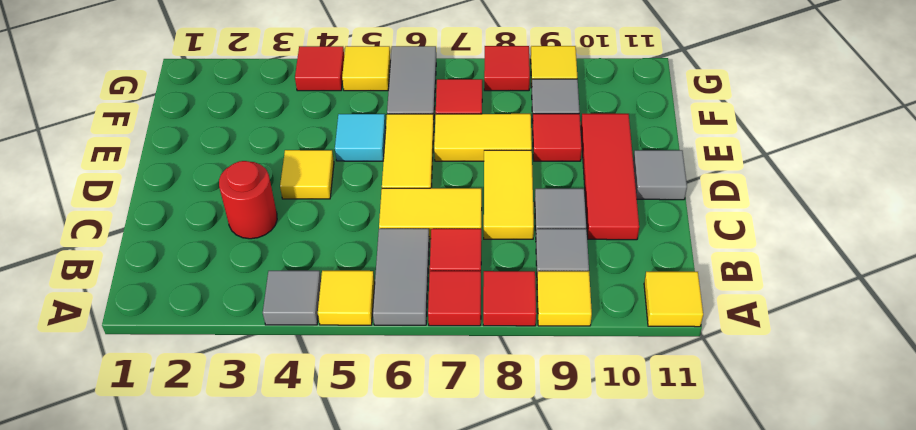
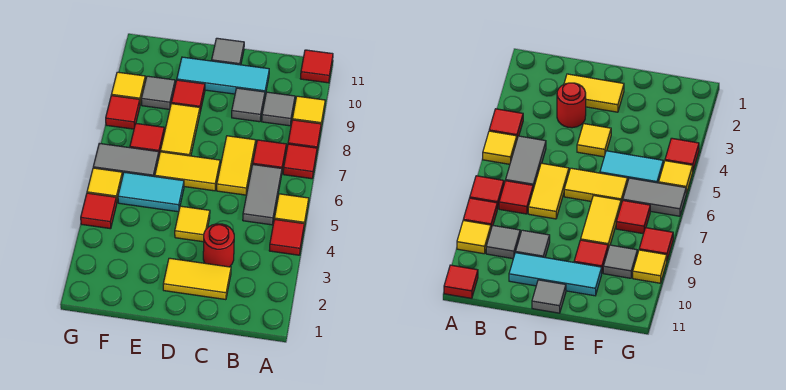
grey 1x1 tile [263,271,321,325] -> red 1x1 tile [269,219,304,255]
grey 1x2 tile [373,229,429,325] -> grey 1x2 tile turned to [243,165,282,225]
yellow 1x1 tile [644,272,703,327] -> red 1x1 tile [300,50,333,83]
yellow 1x2 tile [484,150,534,239] -> yellow 1x2 tile moved to [163,258,231,300]
red 1x3 tile [581,114,639,240] -> cyan 1x3 tile [177,57,269,95]
cyan 1x1 tile [335,114,386,161] -> cyan 1x2 tile [118,172,184,212]

